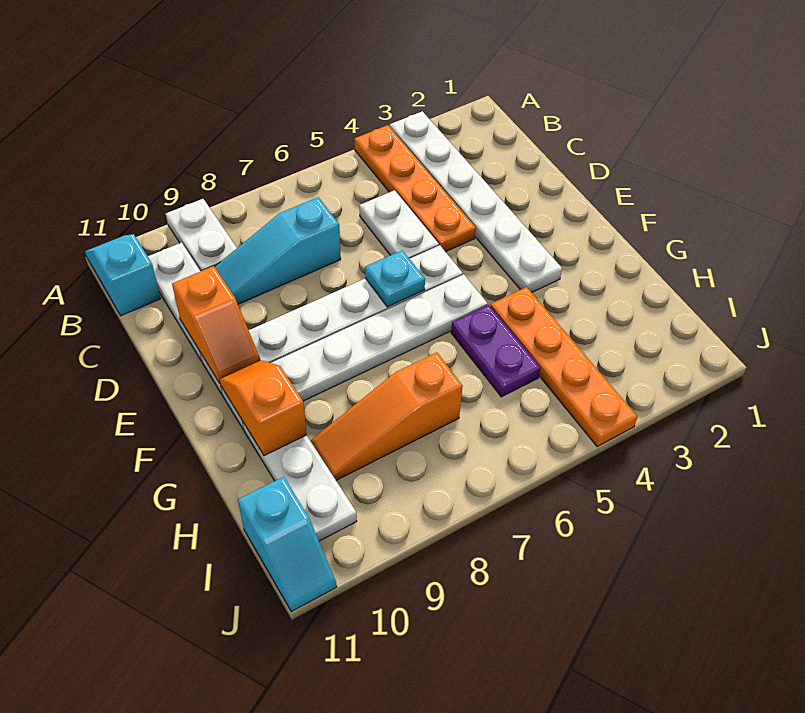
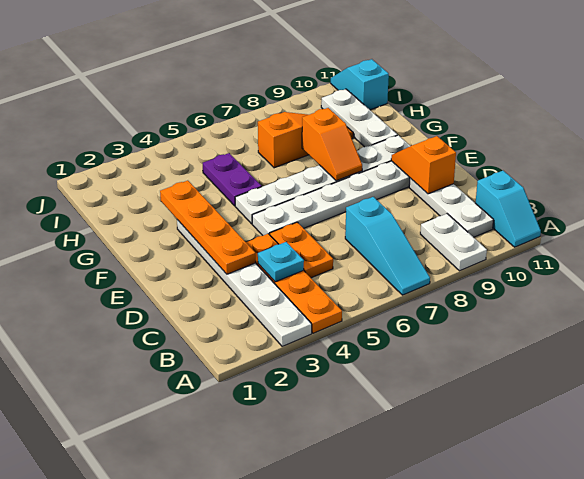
white 1x2 plate [360,190,439,259] -> orange 1x2 plate [270,222,333,278]
cyan 1x3 slope [215,197,341,304] -> cyan 1x3 slope turned to [345,197,430,295]
cyan 1x1 plate [365,250,425,307] -> cyan 1x1 plate moved to [258,242,304,282]
orange 1x2 slope [220,360,307,456] -> orange 1x2 slope moved to [302,108,362,181]
orange 1x4 plate [490,287,637,446] -> orange 1x4 plate moved to [160,181,256,274]

